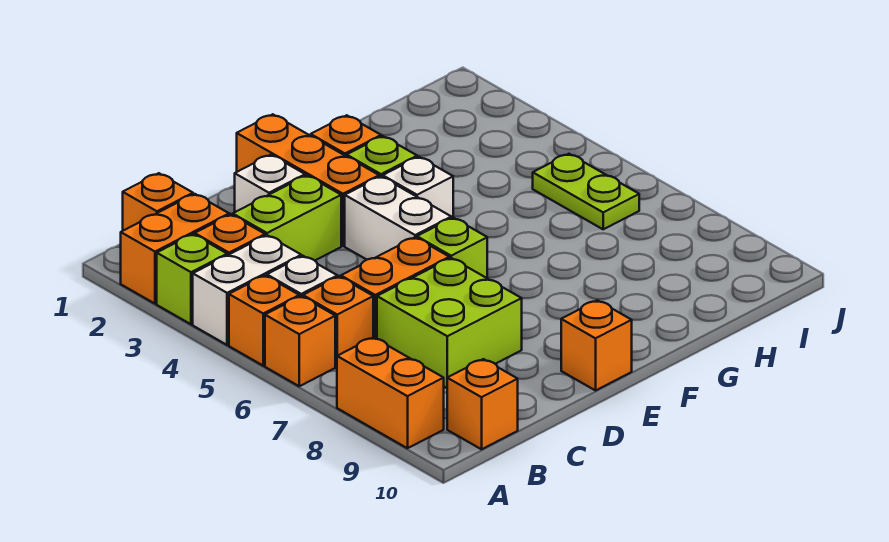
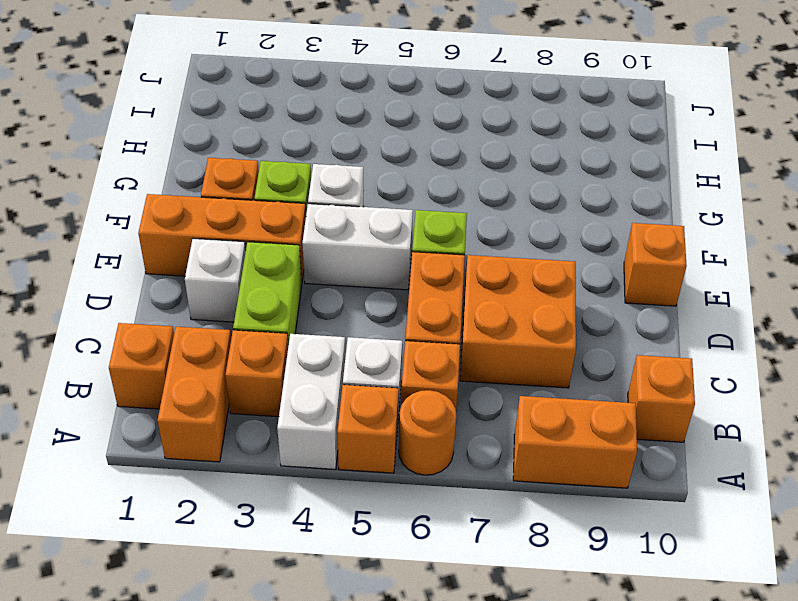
lime 1x1 brick [157,234,227,324] -> none
orange 1x1 brick [265,296,335,386] -> orange 1x1 round brick [399,390,456,475]
lime 2x2 brick [377,258,522,388] -> orange 2x2 brick [460,255,576,388]
lime 1x2 plate [533,154,639,229] -> none

